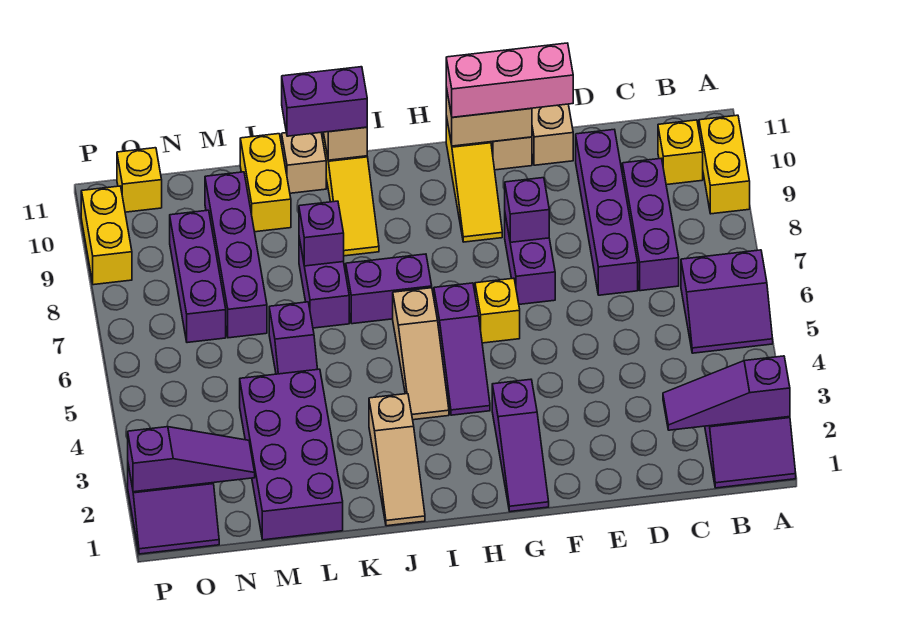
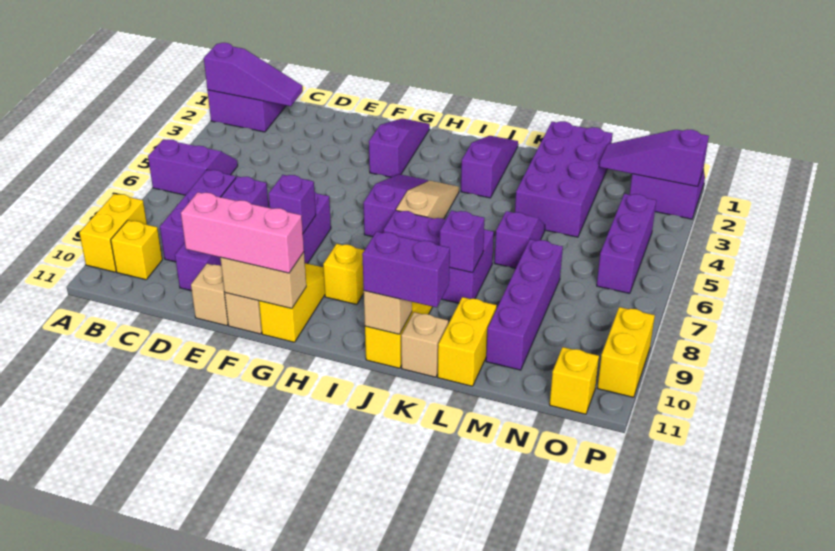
yellow 1x1 brick [475,278,520,343] -> yellow 1x1 brick moved to [323,244,364,305]
tan 1x3 slope [369,394,425,526] -> purple 1x3 slope [461,136,518,198]
purple 1x3 brick [170,210,226,343] -> purple 1x3 brick moved to [597,194,656,293]

